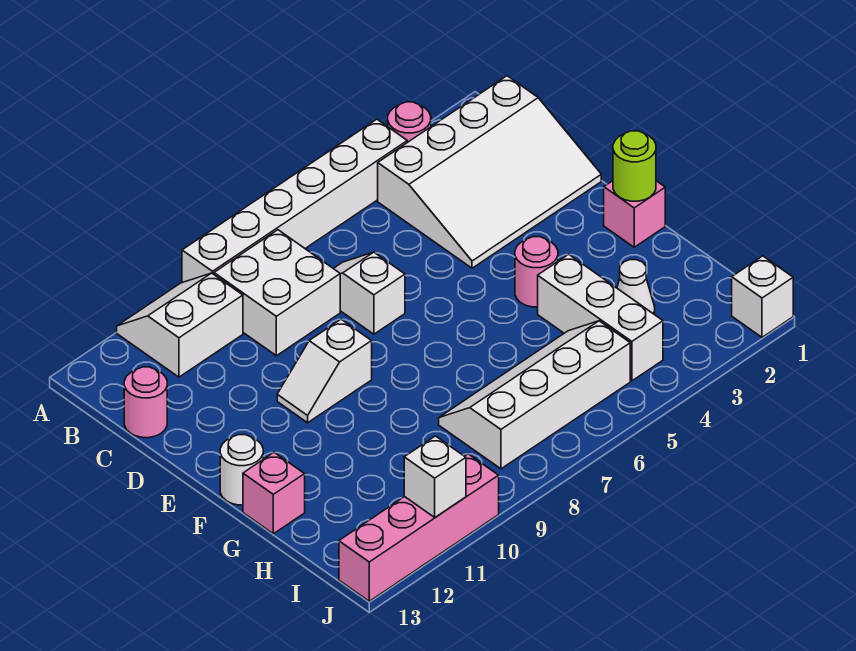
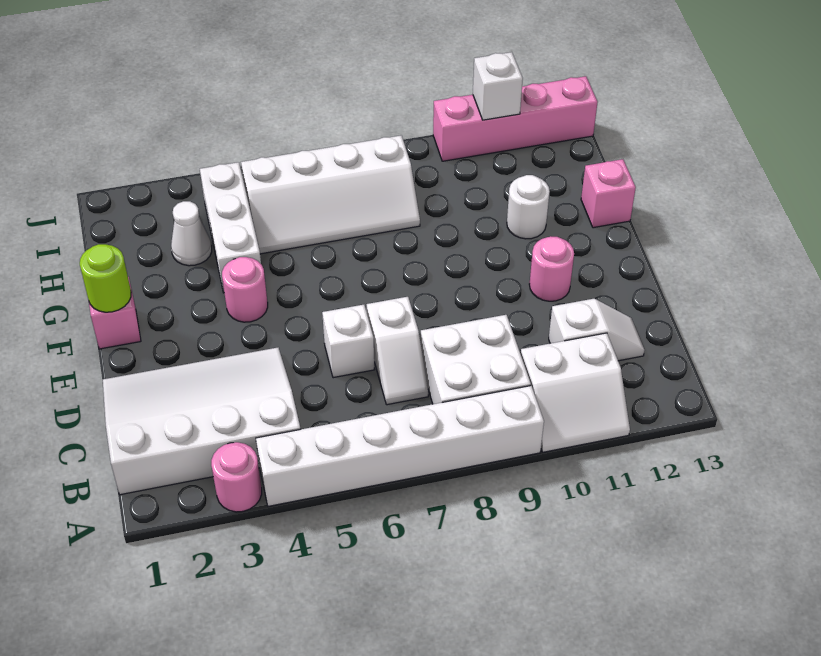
pink 1x1 round brick [124,367,167,438] -> pink 1x1 round brick moved to [529,236,574,301]
white 1x2 slope [277,319,372,423] -> white 1x2 slope moved to [549,299,645,361]
white 1x1 round brick [220,435,263,505] -> white 1x1 round brick moved to [507,175,550,239]
white 1x1 brick [732,256,793,337] -> white 1x1 brick moved to [322,305,374,378]

